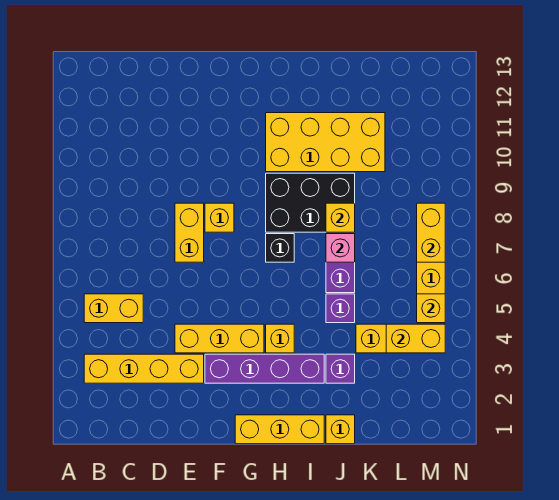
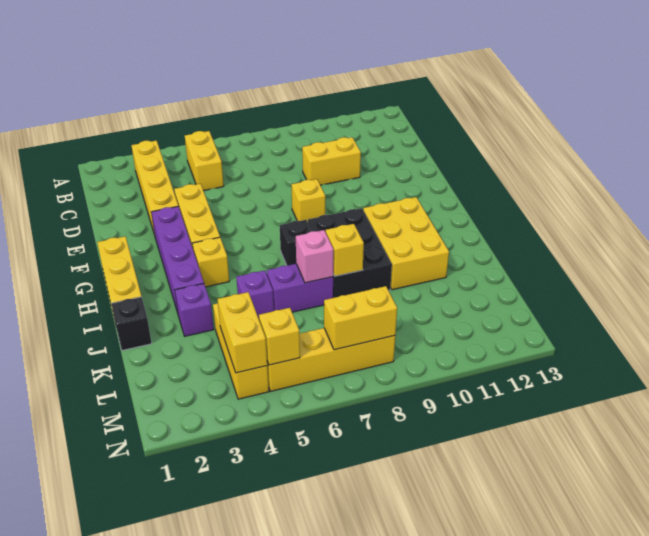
yellow 1x2 brick [175,203,204,262] -> yellow 1x2 brick moved to [302,137,361,185]
yellow 2x4 brick [266,113,385,172] -> yellow 2x3 brick [363,197,449,290]
yellow 1x1 brick [326,415,355,444] -> black 1x1 brick [111,297,152,350]

